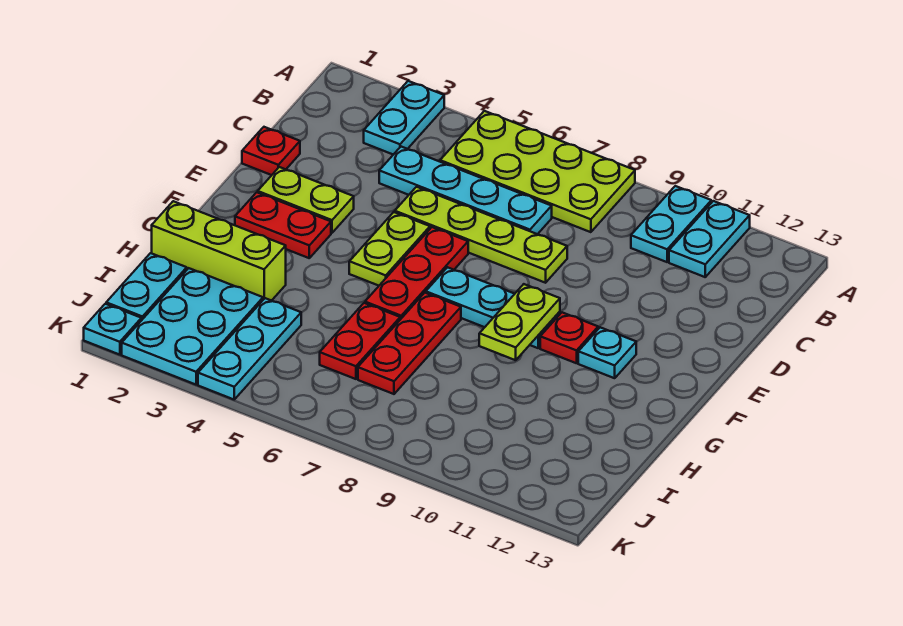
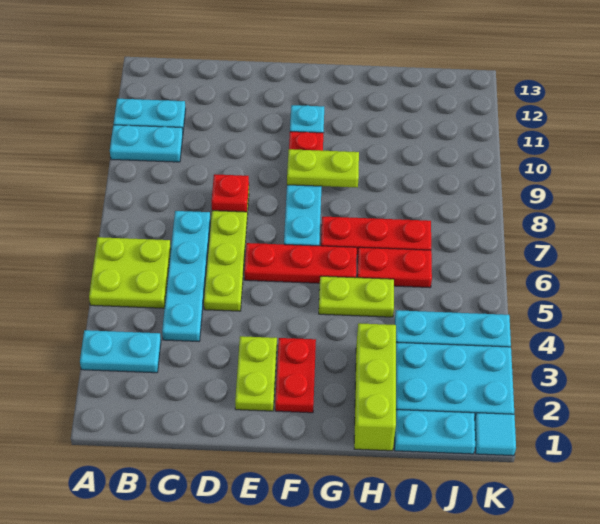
lime 2x4 plate [440,111,635,232] -> lime 2x2 plate [89,237,171,308]
red 1x1 plate [242,127,300,175] -> red 1x1 plate moved to [212,174,249,212]
lime 1x2 plate [349,212,430,286] -> lime 1x2 plate moved to [319,276,394,317]
cyan 1x1 plate [84,304,141,355] -> cyan 1x1 tile [475,413,516,456]

